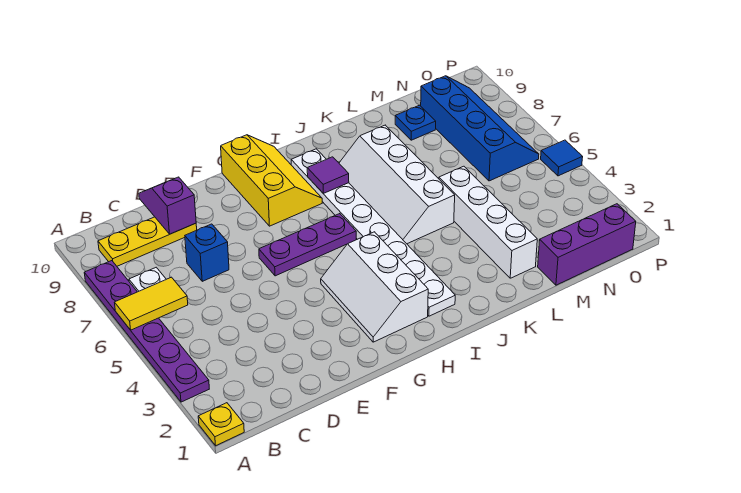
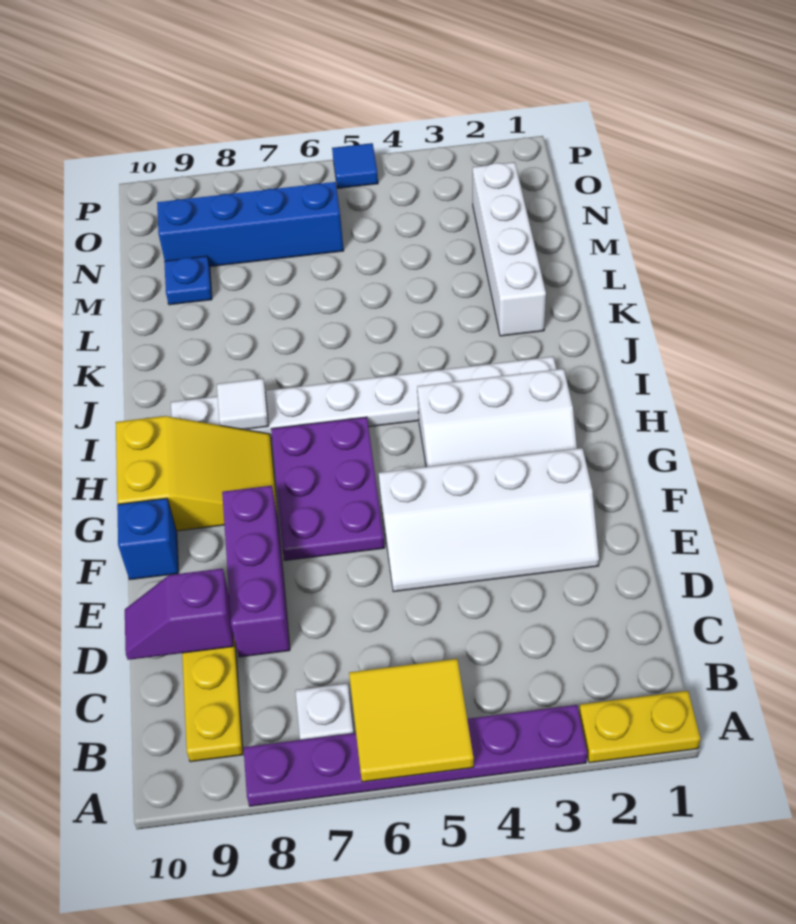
yellow 1x1 plate [198,403,244,446] -> yellow 1x2 plate [579,691,700,763]
yellow 1x2 tile [115,277,188,330] -> yellow 2x2 tile [349,659,474,782]
blue 1x1 brick [185,224,229,281] -> blue 1x1 brick moved to [117,498,179,580]
purple 1x3 plate [259,214,356,276] -> purple 2x3 plate [271,417,385,560]
yellow 2x3 slope [221,135,322,226] -> yellow 2x3 slope turned to [116,416,278,531]
purple 1x1 tile [307,157,349,193] -> white 1x1 tile [217,378,269,429]
white 2x4 slope [339,125,455,244] -> white 2x4 slope moved to [379,448,599,592]
white 1x4 brick [439,166,537,278] -> white 1x4 brick turned to [473,162,546,336]
purple 1x3 brick [538,204,636,285] -> purple 1x3 brick moved to [222,486,290,657]

